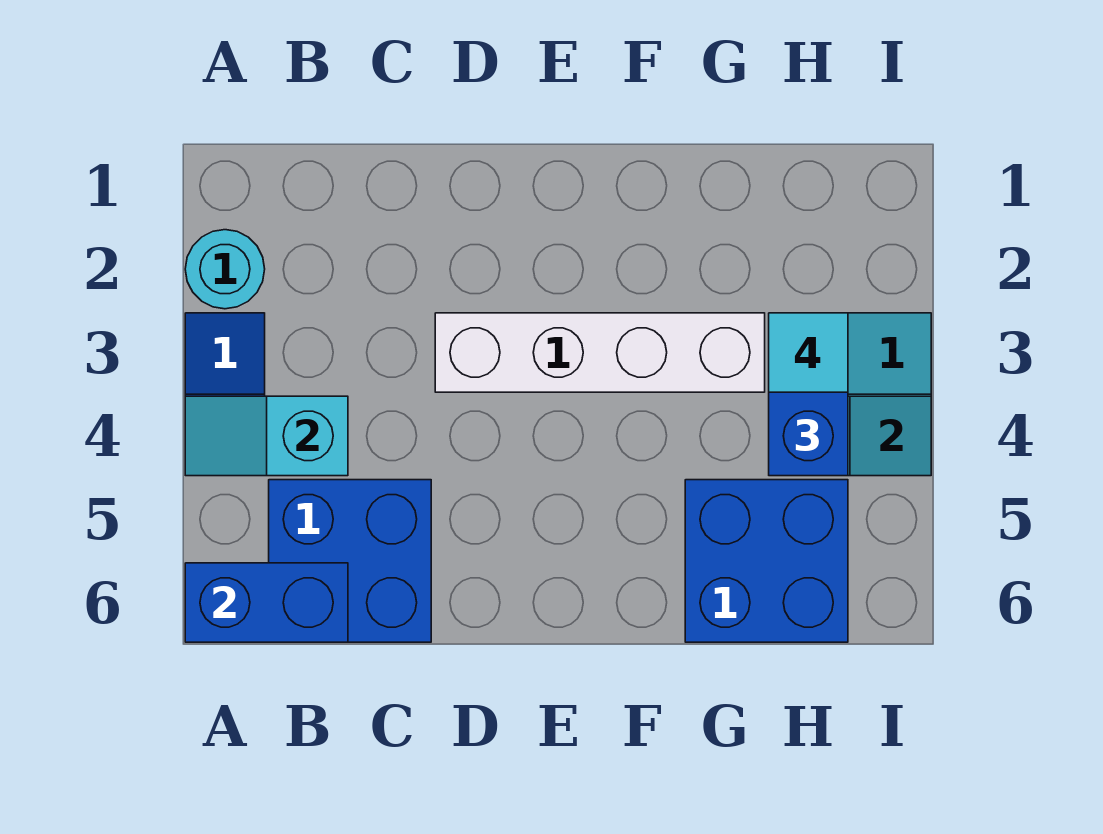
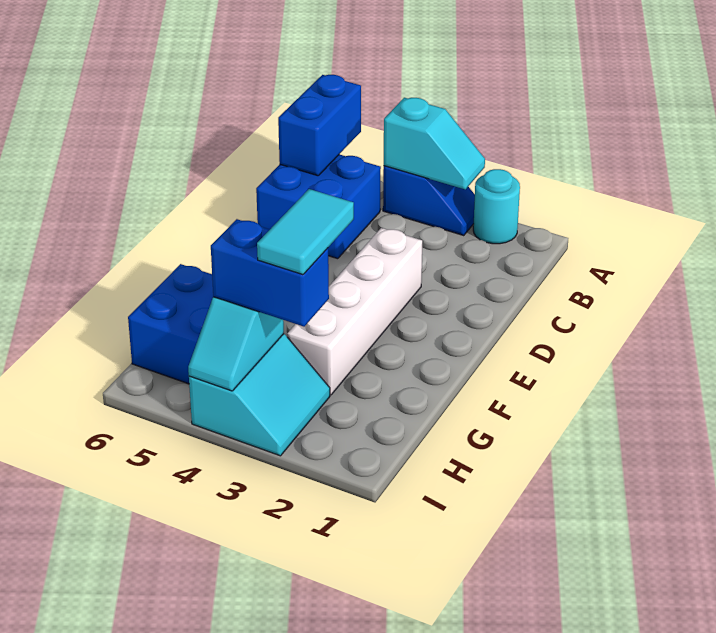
cyan 1x2 slope [185,396,348,476] -> cyan 1x2 slope turned to [384,98,485,189]
cyan 1x1 tile [769,313,848,392] -> cyan 1x2 tile [257,189,354,275]

